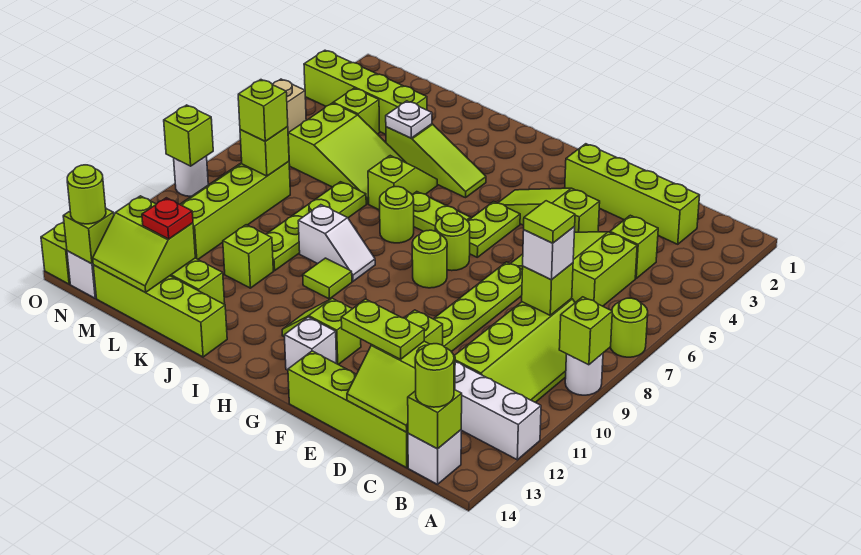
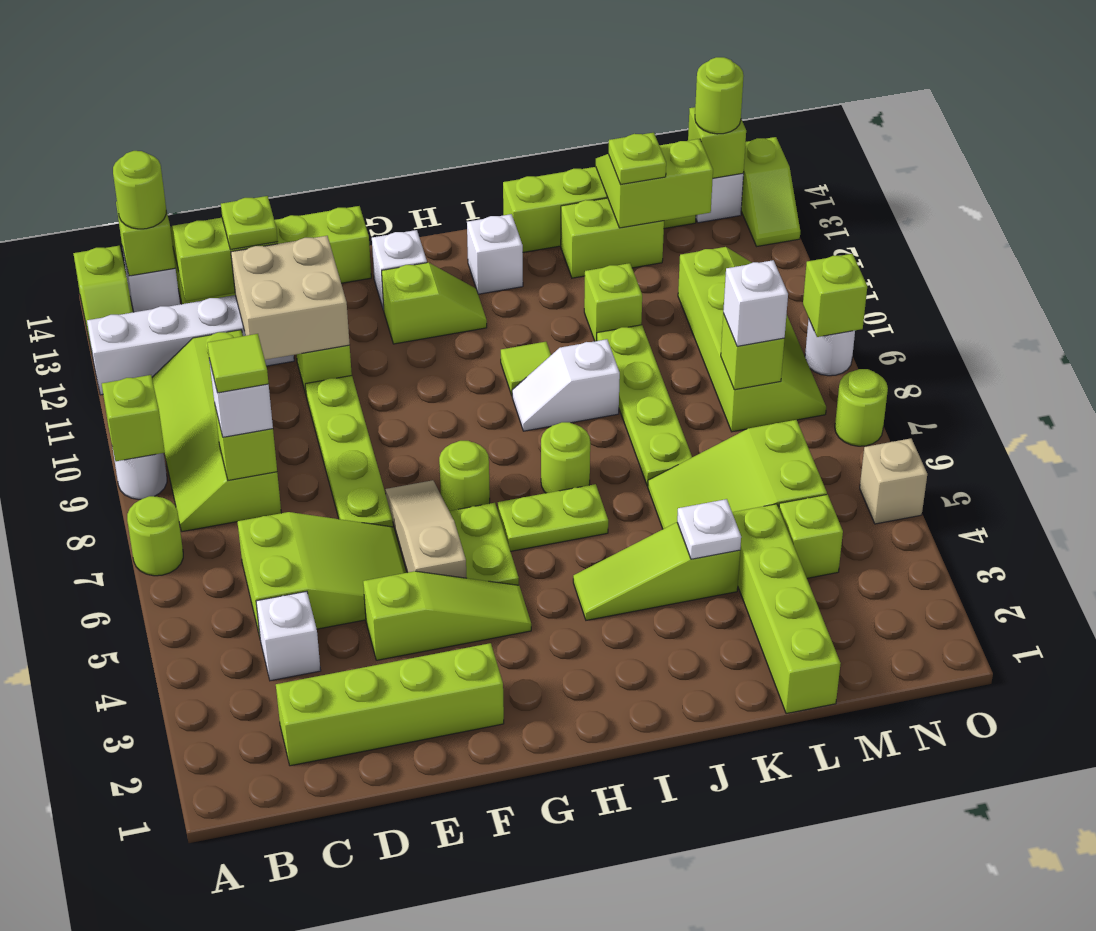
lime 1x1 brick [610,215,658,278] -> white 1x1 brick [256,591,321,681]
none -> tan 2x2 brick [231,236,350,360]
lime 1x2 plate [341,299,424,359] -> lime 1x1 plate [221,196,278,250]
none -> tan 1x3 slope [385,480,467,578]
lime 1x1 round brick [412,230,447,288] -> lime 1x1 round brick moved to [835,369,888,446]
none -> white 1x1 brick [467,214,523,294]
lime 1x2 slope [368,156,437,210] -> lime 1x2 slope moved to [73,246,133,351]
lime 1x4 brick [304,50,427,134] -> lime 1x4 brick turned to [732,504,841,714]
red 1x1 plate [142,198,193,239] -> lime 1x1 plate [609,133,666,185]
lime 1x1 brick [238,80,288,141] -> white 1x1 brick [723,260,788,346]

